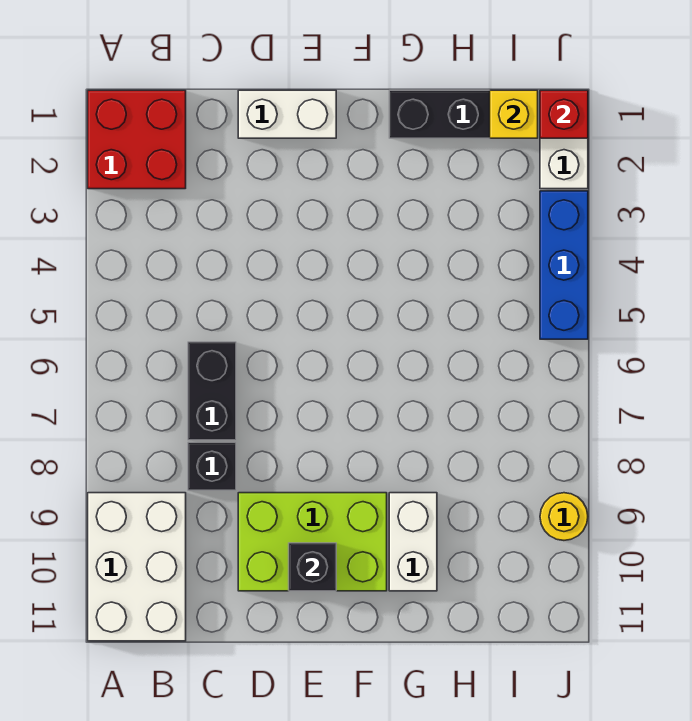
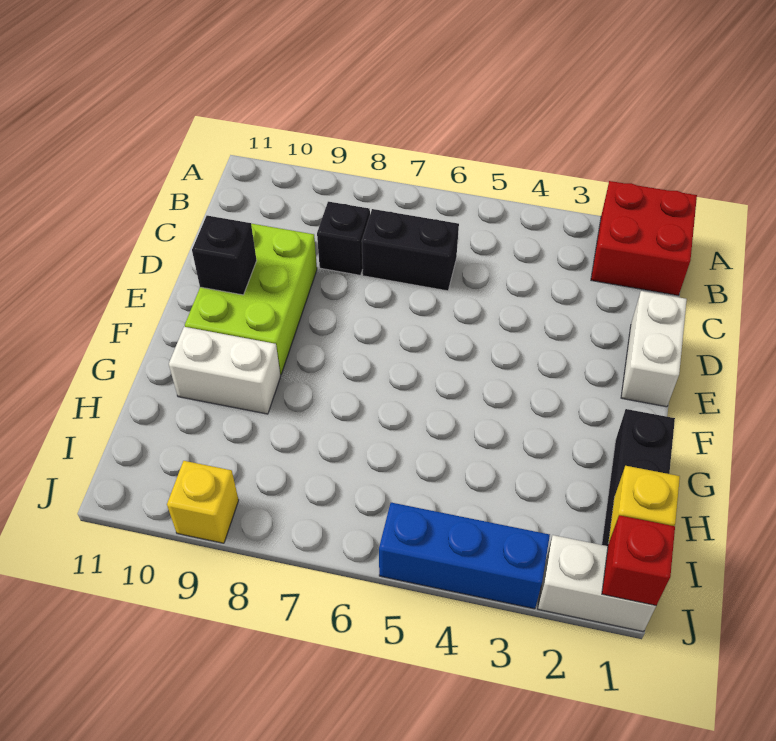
white 2x3 brick [88,493,186,641] -> none
yellow 1x1 round brick [540,493,588,540] -> yellow 1x1 brick [167,461,239,543]

